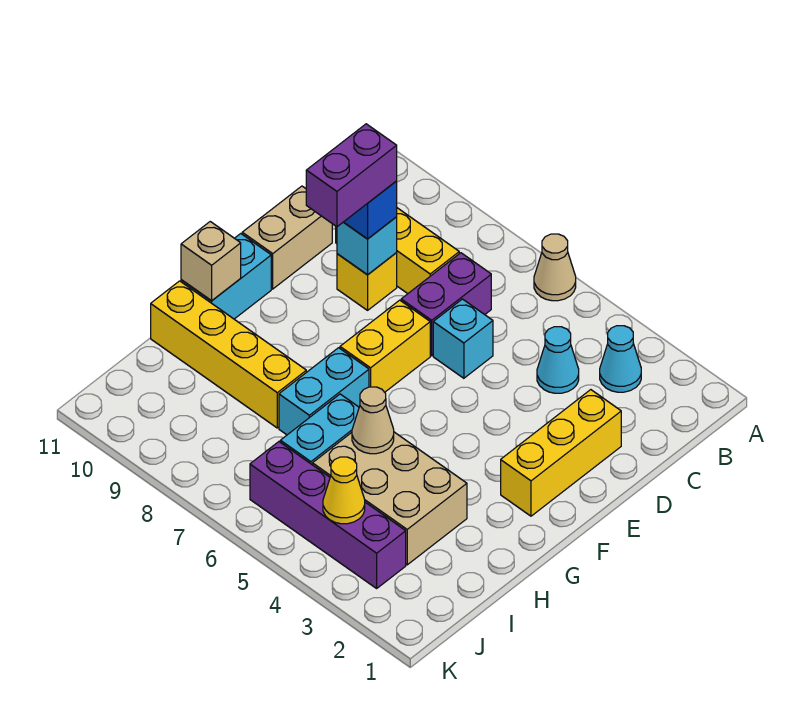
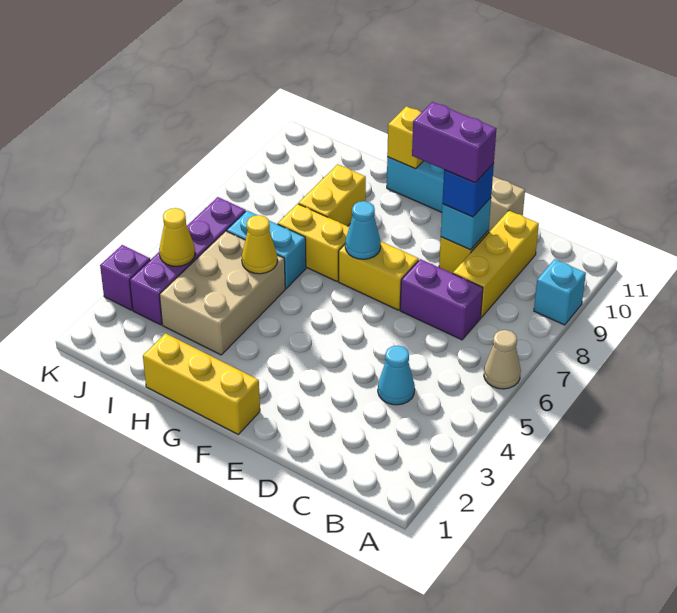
cyan 1x1 cone [600,326,641,392] -> cyan 1x1 cone moved to [345,201,381,259]
yellow 1x3 brick [501,390,621,516] -> yellow 1x3 brick moved to [143,333,260,434]
cyan 1x1 brick [433,299,493,378] -> cyan 1x1 brick moved to [534,259,586,325]
cyan 1x2 brick [279,348,369,435] -> yellow 1x2 brick [278,204,349,281]
tan 1x1 brick [181,222,241,301] -> yellow 1x1 brick [387,106,423,169]
tan 1x1 cone [352,387,394,454] -> yellow 1x1 cone [242,215,277,274]
yellow 1x4 brick [151,281,306,428] -> yellow 1x2 brick [299,164,366,226]
none -> purple 1x1 brick [100,245,150,310]

